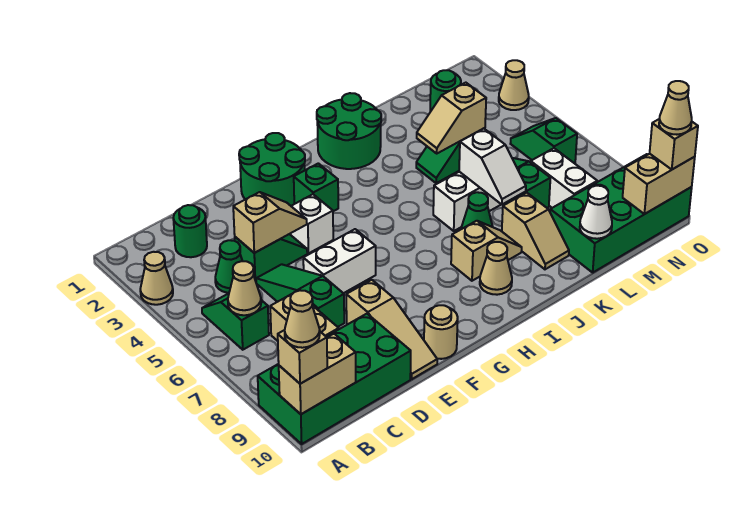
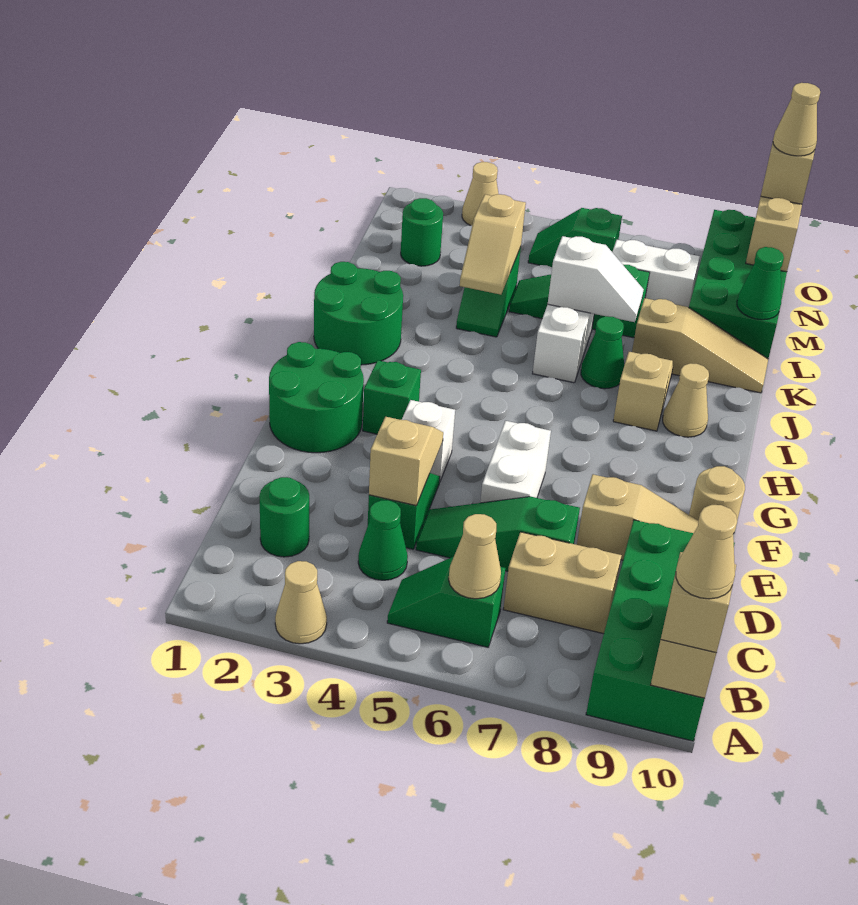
tan 1x2 slope [502,193,569,269] -> tan 1x3 slope [632,298,768,393]
white 1x1 cone [580,186,612,239] -> green 1x1 cone [737,247,784,320]

